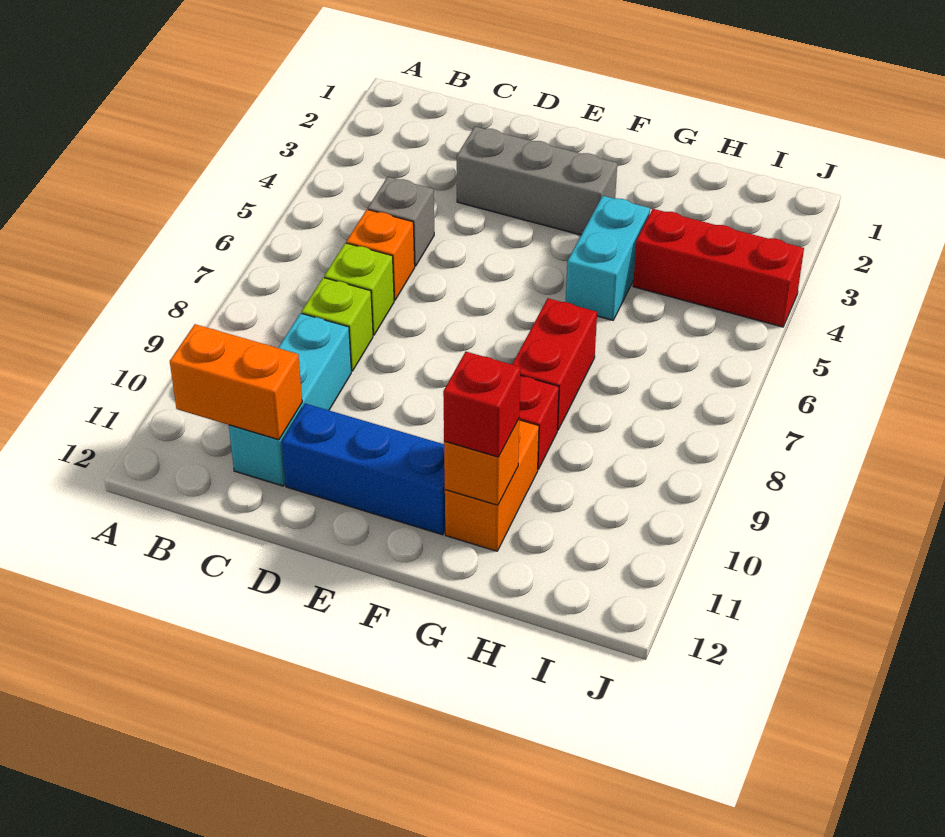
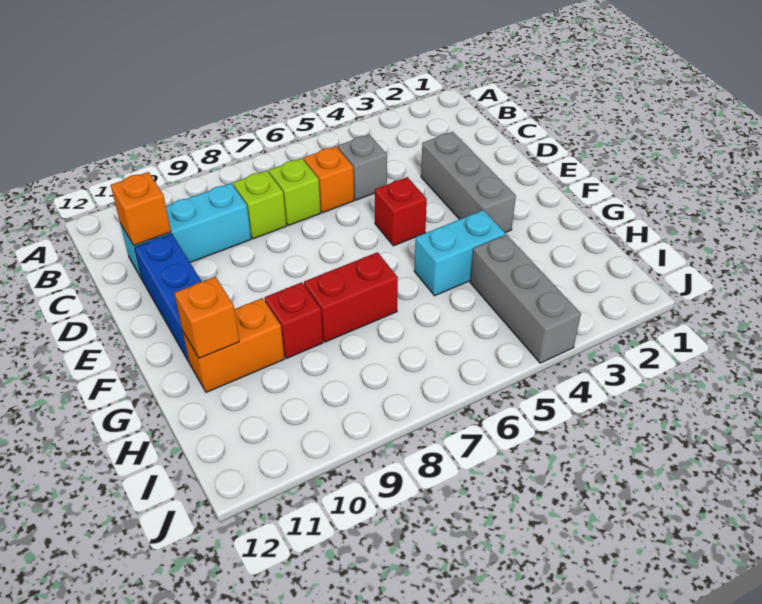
orange 1x2 brick [170,324,302,440] -> orange 1x1 brick [111,172,171,245]
red 1x1 brick [443,352,520,457] -> red 1x1 brick moved to [375,177,427,246]
red 1x3 brick [633,209,804,327] -> grey 1x3 brick [470,234,581,363]

